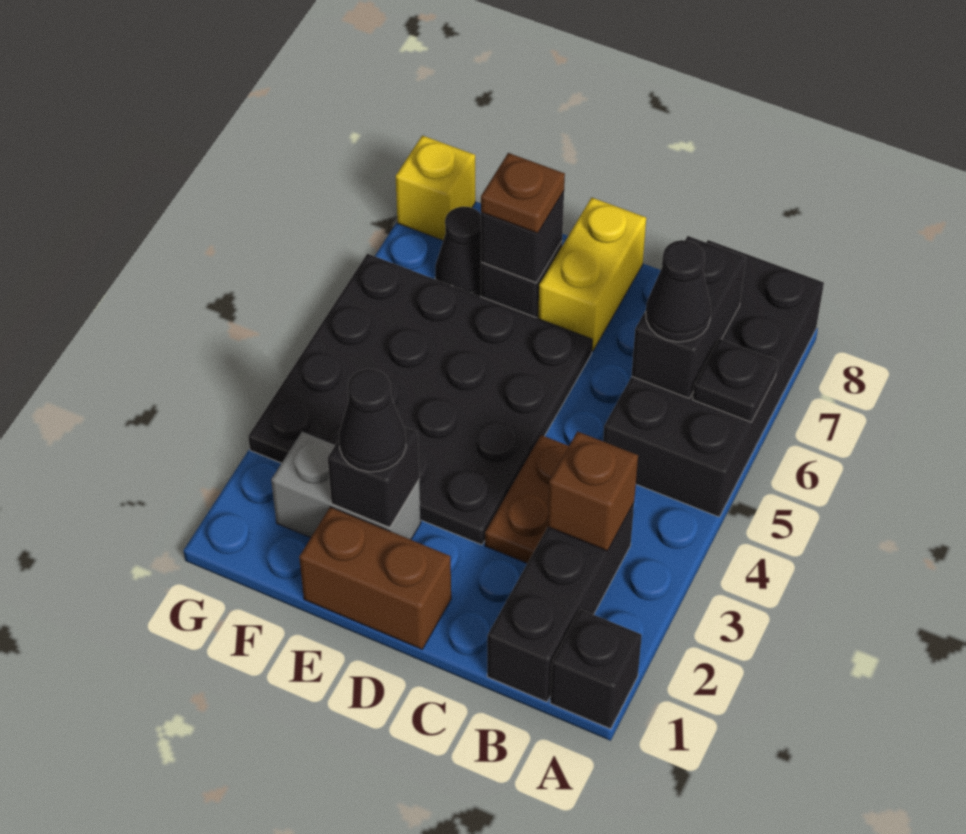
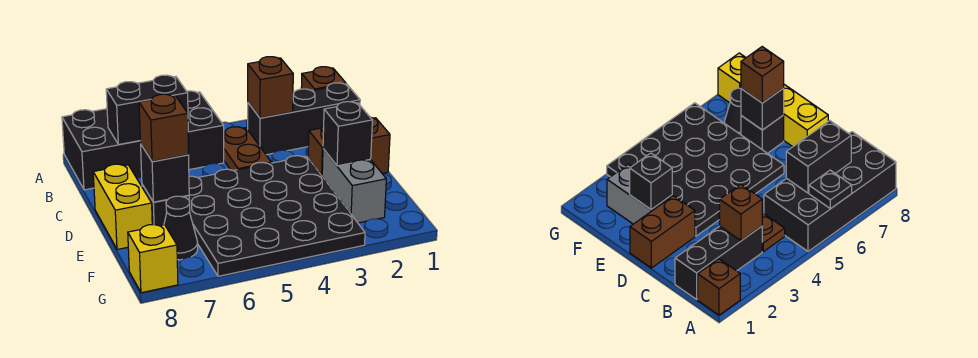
black 1x1 brick [550,609,642,729] -> brown 1x1 brick [301,67,346,90]
black 1x1 cone [646,240,711,342] -> none
brown 1x2 plate [485,435,569,563] -> brown 1x2 plate turned to [224,127,271,171]
brown 1x2 brick [299,507,451,649] -> brown 1x2 brick turned to [308,117,390,176]
yellow 1x2 brick [538,197,646,352] -> yellow 1x2 brick turned to [93,164,152,249]
black 1x1 cone [339,369,406,472] -> none
brown 1x1 plate [481,153,565,233] -> brown 1x1 brick [139,94,189,162]

